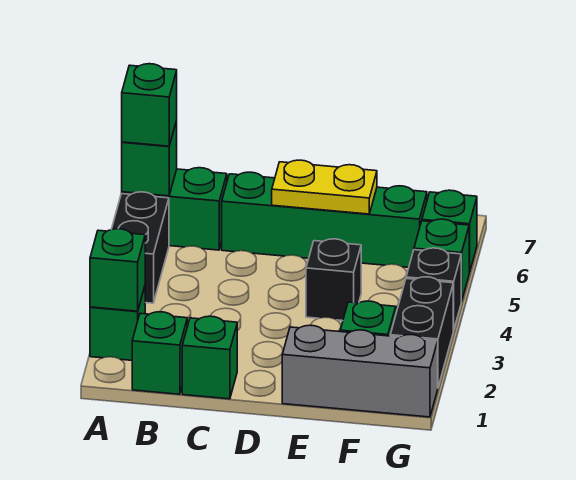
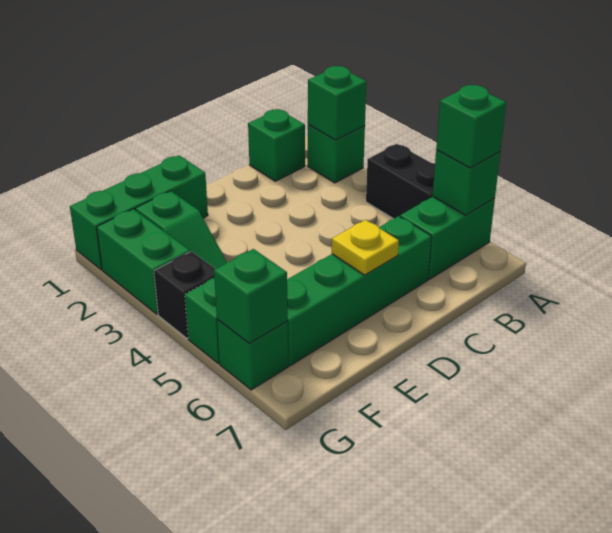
green 1x1 brick [182,316,237,399] -> green 1x1 brick moved to [214,249,288,343]
yellow 1x2 plate [272,160,377,214] -> yellow 1x1 plate [332,220,399,275]
grey 1x3 brick [282,325,438,417] -> green 1x3 brick [70,155,208,270]
black 1x1 brick [306,239,361,321] -> none
black 1x2 brick [390,277,454,387] -> green 1x2 brick [97,209,190,314]

